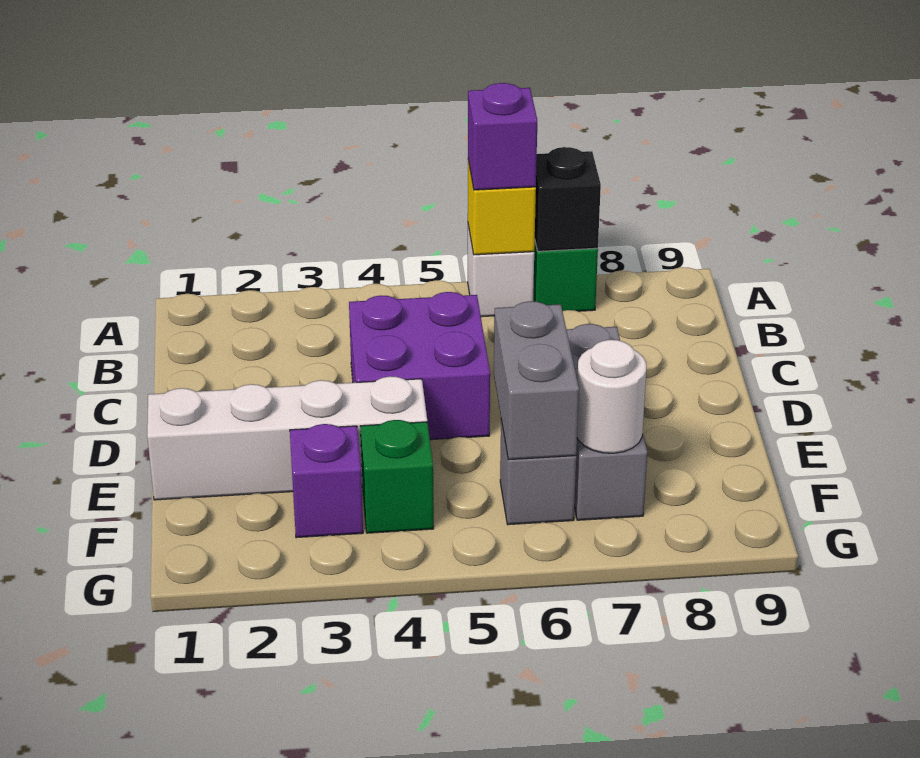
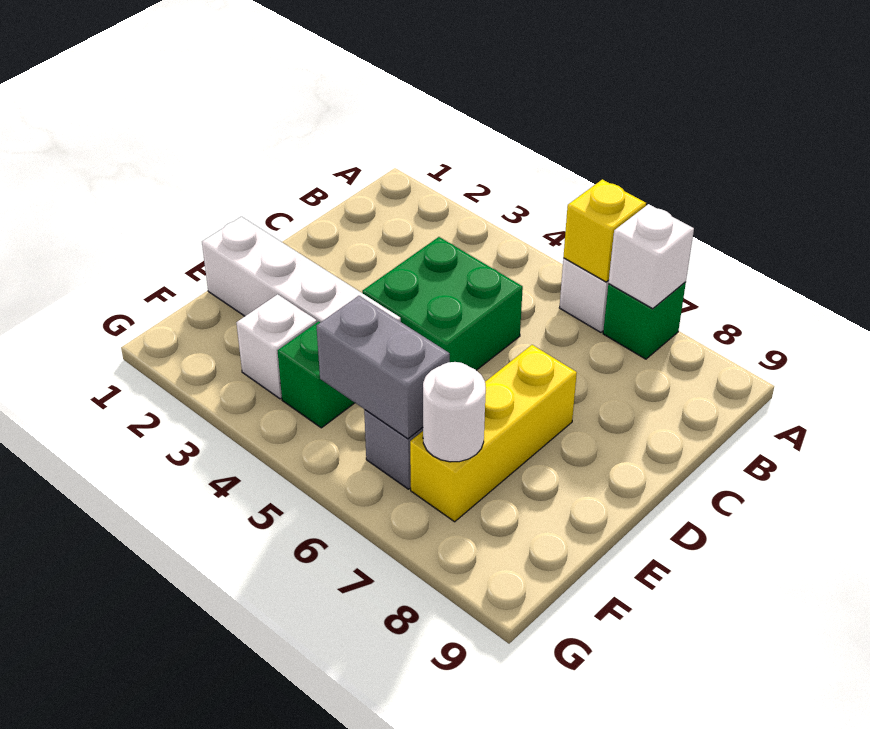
purple 1x1 brick [468,83,537,190] -> none
black 1x1 brick [535,147,601,251] -> white 1x1 brick [608,204,694,309]
purple 2x2 brick [349,292,490,440] -> green 2x2 brick [362,237,523,370]
grey 1x3 brick [566,324,647,520] -> yellow 1x3 brick [410,345,577,522]
grey 1x2 brick [494,301,579,460] -> grey 1x2 brick turned to [317,296,450,439]
purple 1x1 brick [290,424,363,538] -> white 1x1 brick [236,294,317,399]

